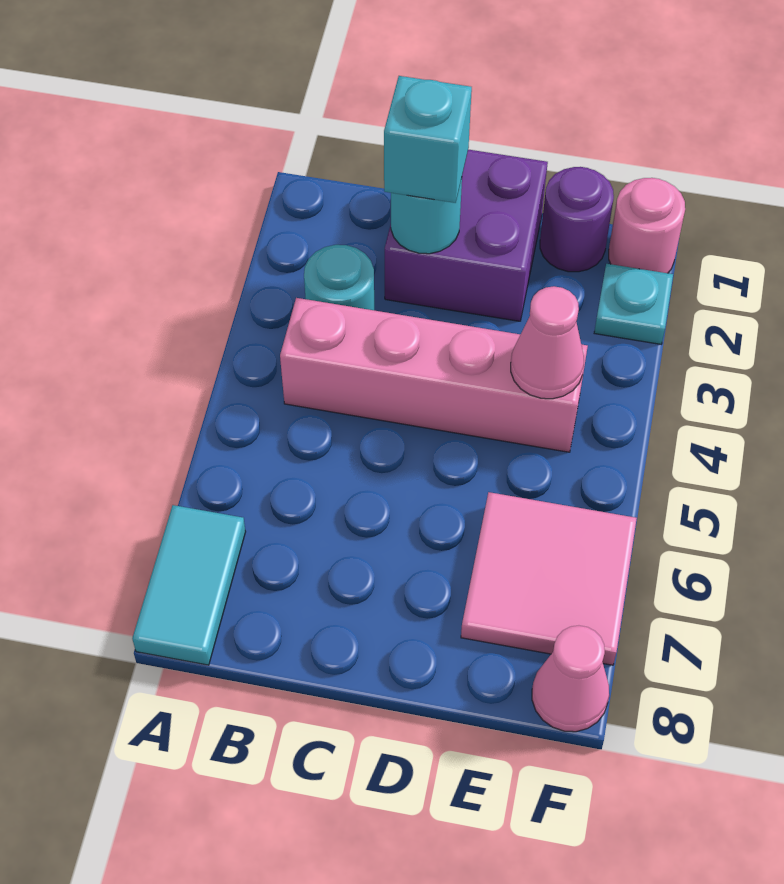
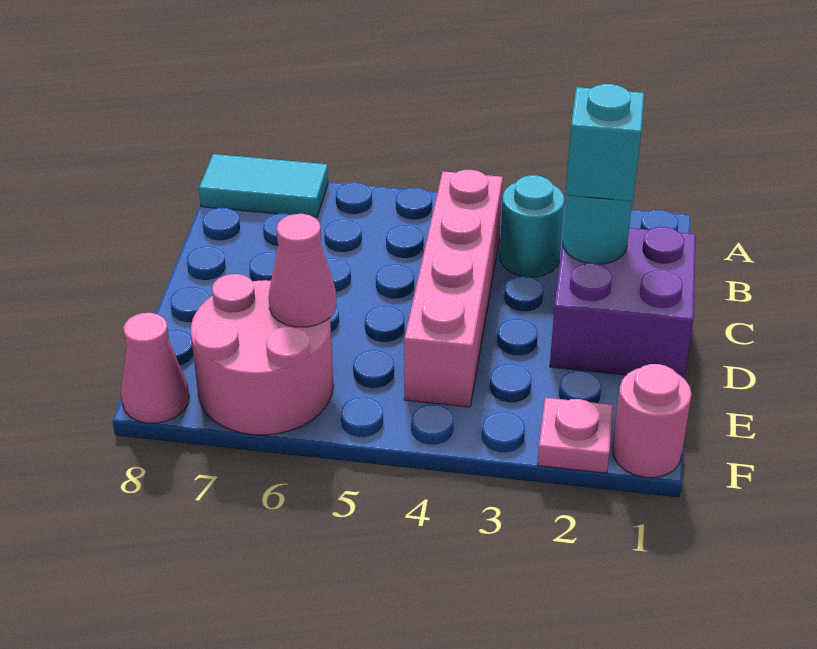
purple 1x1 round brick [540,167,614,272] -> none
pink 1x1 cone [511,286,584,399] -> pink 1x1 cone moved to [269,214,336,327]
pink 2x2 tile [461,492,637,665] -> pink 2x2 round brick [191,274,333,435]
cyan 1x1 plate [594,264,673,344] -> pink 1x1 plate [538,398,613,473]

